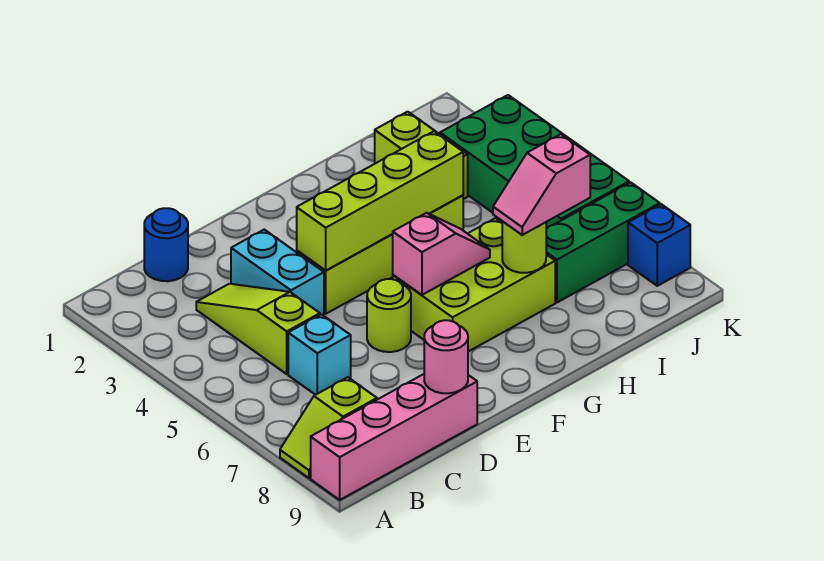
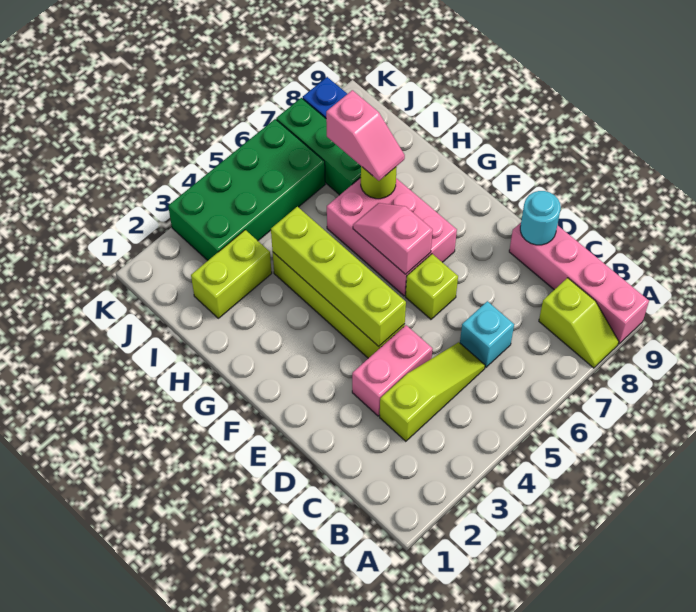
blue 1x1 round brick [144,208,188,281] -> none
lime 1x3 slope [196,284,320,374] -> lime 1x3 slope turned to [380,342,485,441]
cyan 1x2 brick [231,230,324,315] -> pink 1x2 brick [352,325,432,416]
pink 1x1 round brick [424,320,468,393] -> cyan 1x1 round brick [520,191,561,245]
lime 1x1 round brick [367,279,411,352] -> lime 1x1 brick [406,254,458,319]
lime 2x3 brick [393,218,555,352] -> pink 2x3 brick [327,178,457,296]

